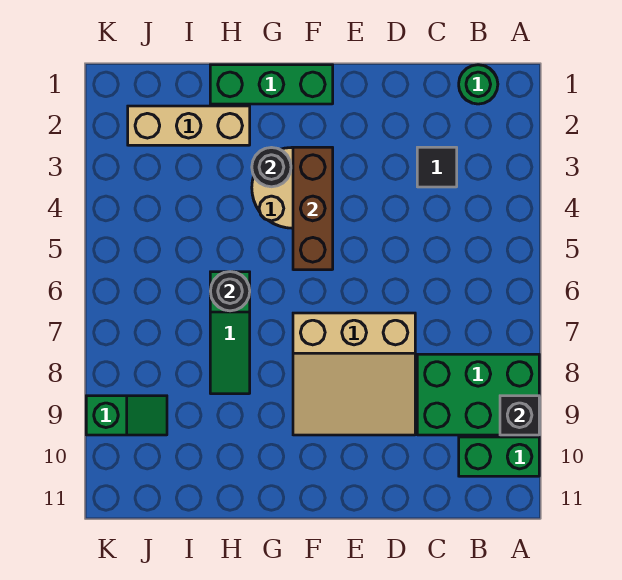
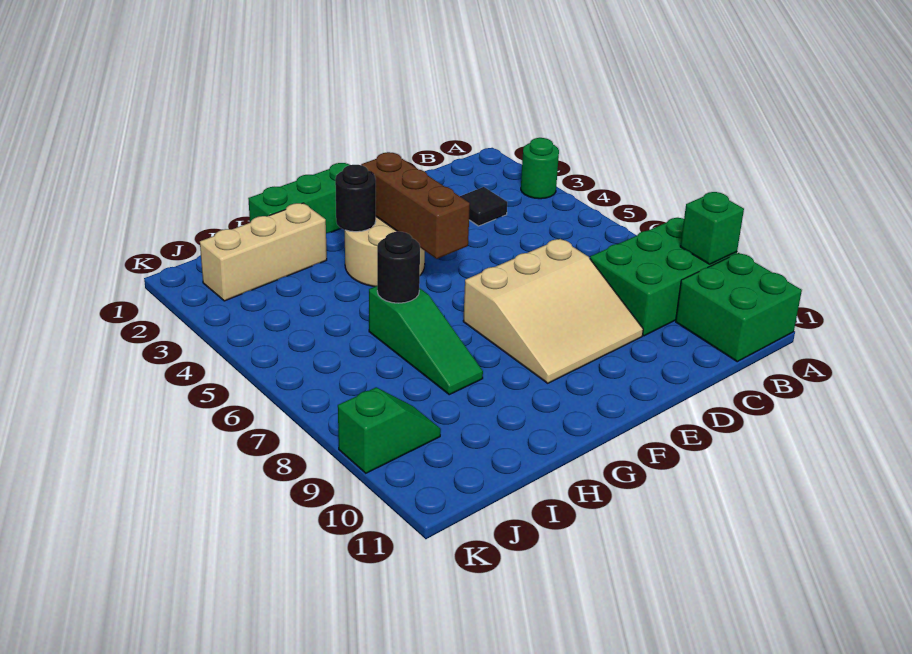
black 1x1 brick [500,396,539,435] -> green 1x1 brick [680,192,744,264]
green 1x2 brick [459,437,539,476] -> green 2x2 brick [676,253,802,362]
green 1x1 round brick [459,65,498,104] -> green 1x1 round brick moved to [521,138,559,199]

